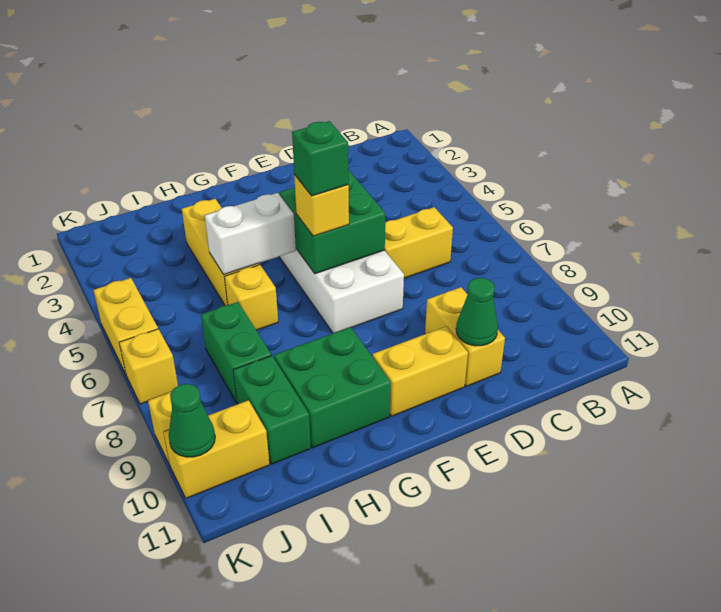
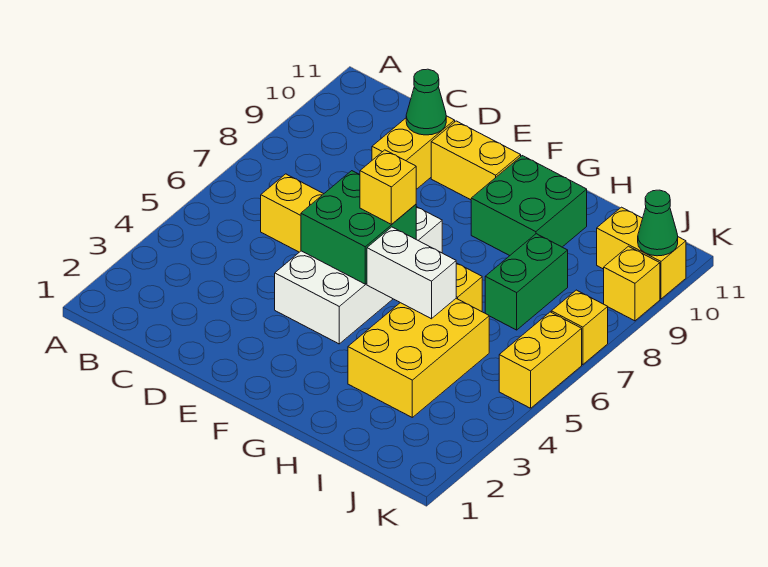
green 1x1 brick [292,121,349,196] -> none
yellow 1x3 brick [182,199,259,306] -> yellow 2x3 brick [348,298,489,417]
green 1x2 brick [233,356,311,464] -> none

